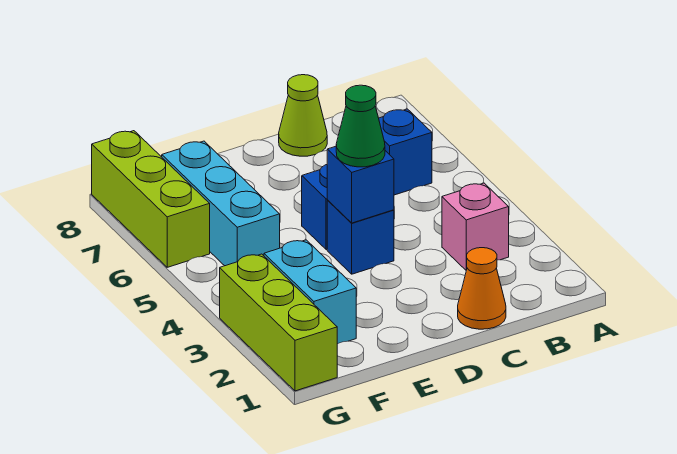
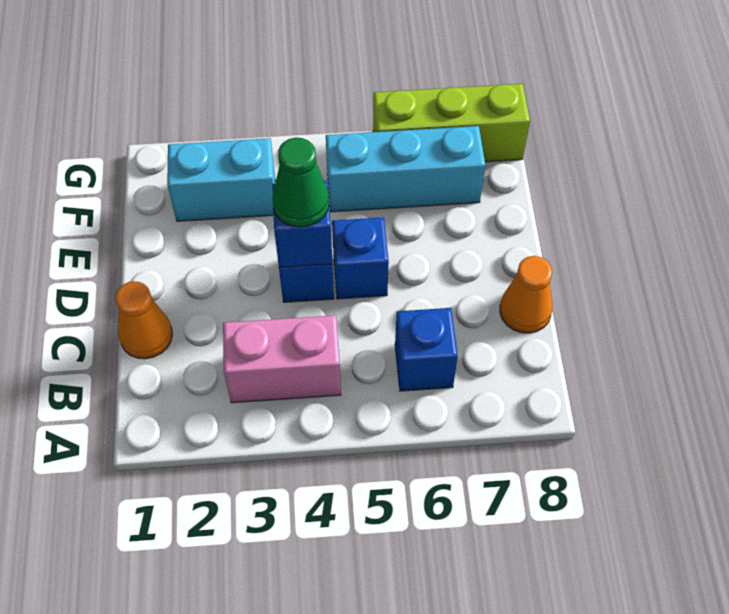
pink 1x1 brick [442,183,509,270] -> pink 1x2 brick [223,315,341,403]
lime 1x1 cone [279,75,327,156] -> orange 1x1 cone [500,256,552,333]
lime 1x3 brick [220,254,337,391] -> none

